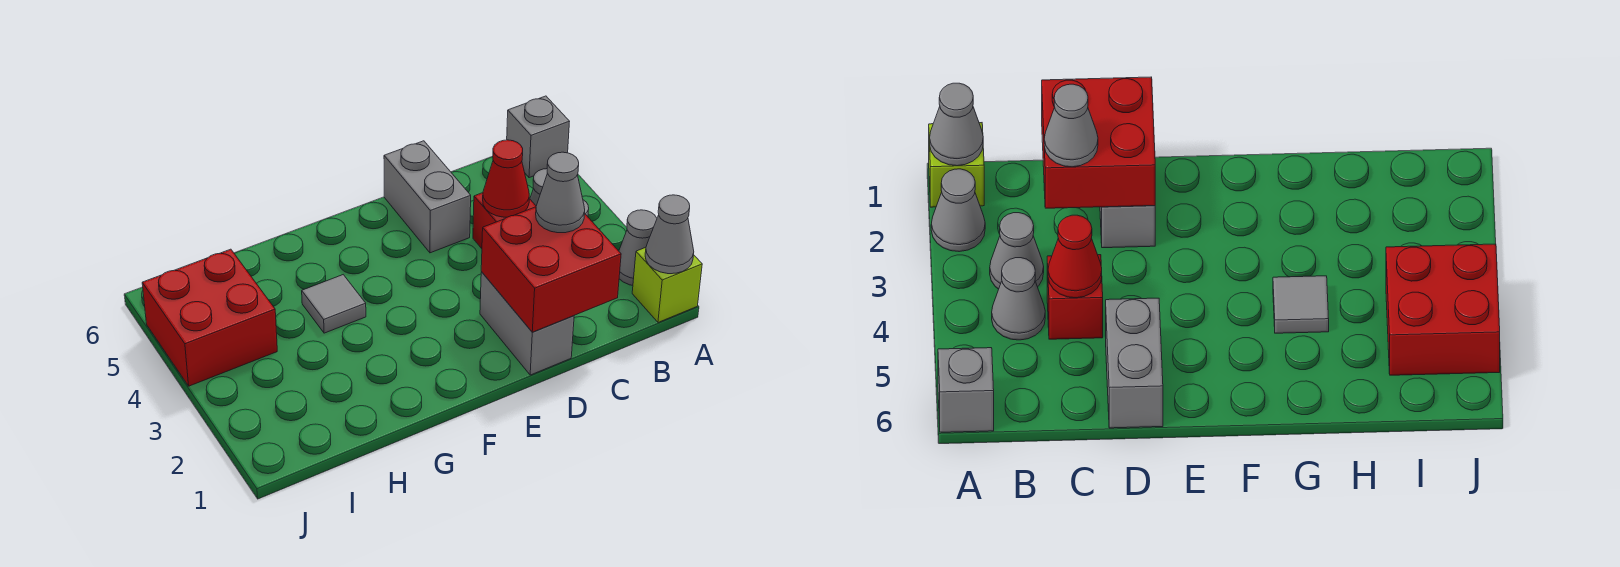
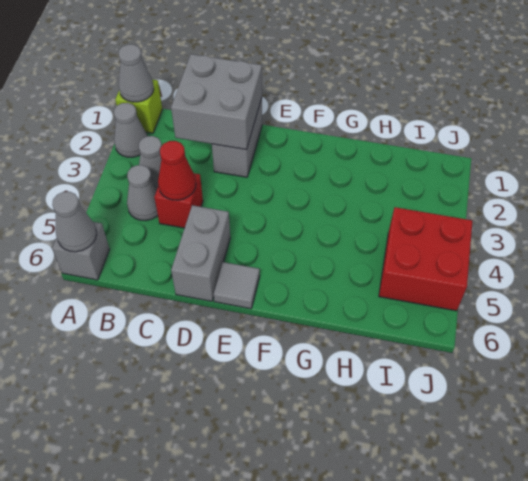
red 2x2 brick [481,207,621,332] -> grey 2x2 brick [171,54,262,150]
grey 1x1 cone [536,152,585,233] -> grey 1x1 cone moved to [52,192,97,252]
grey 1x1 tile [302,275,366,333] -> grey 1x1 tile moved to [214,262,260,309]

